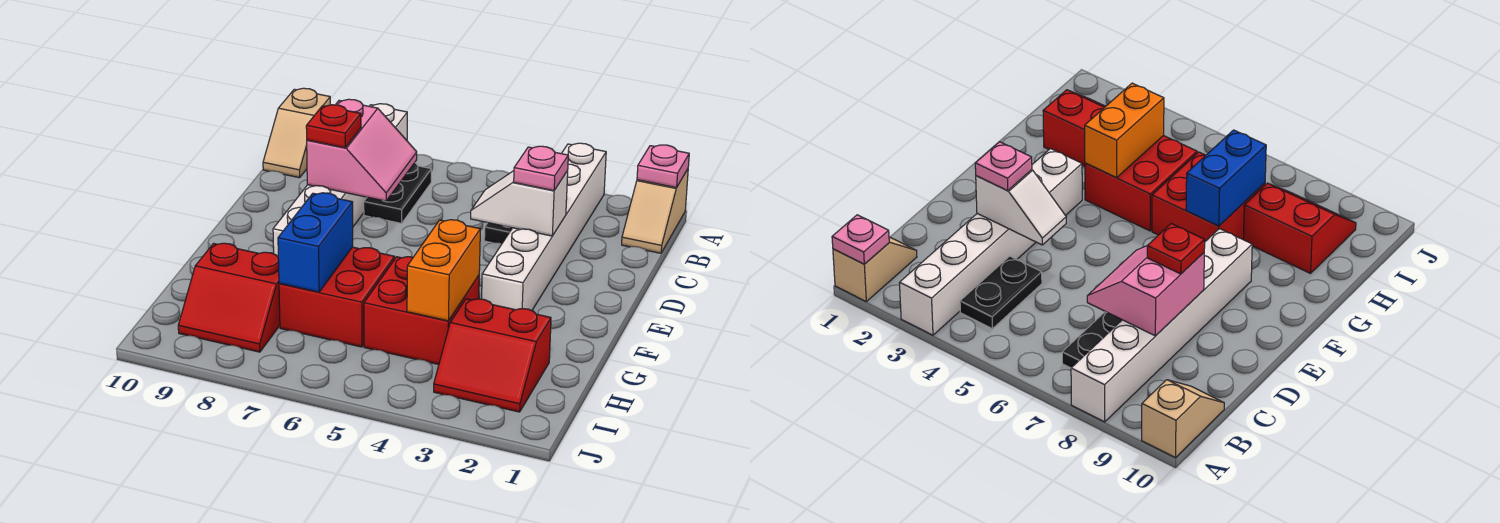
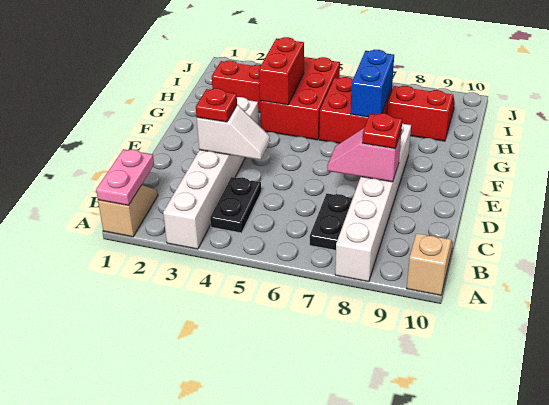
pink 1x1 plate [637,145,689,188] -> pink 1x2 plate [96,149,154,205]
pink 2x2 slope [307,99,417,201] -> pink 1x2 slope [327,128,401,182]
pink 1x1 plate [514,146,568,191] -> red 1x1 plate [196,88,237,122]
red 2x2 brick [364,257,479,364] -> red 2x3 brick [260,57,340,140]
orange 1x2 brick [407,220,480,321] -> red 1x2 brick [259,37,304,105]

